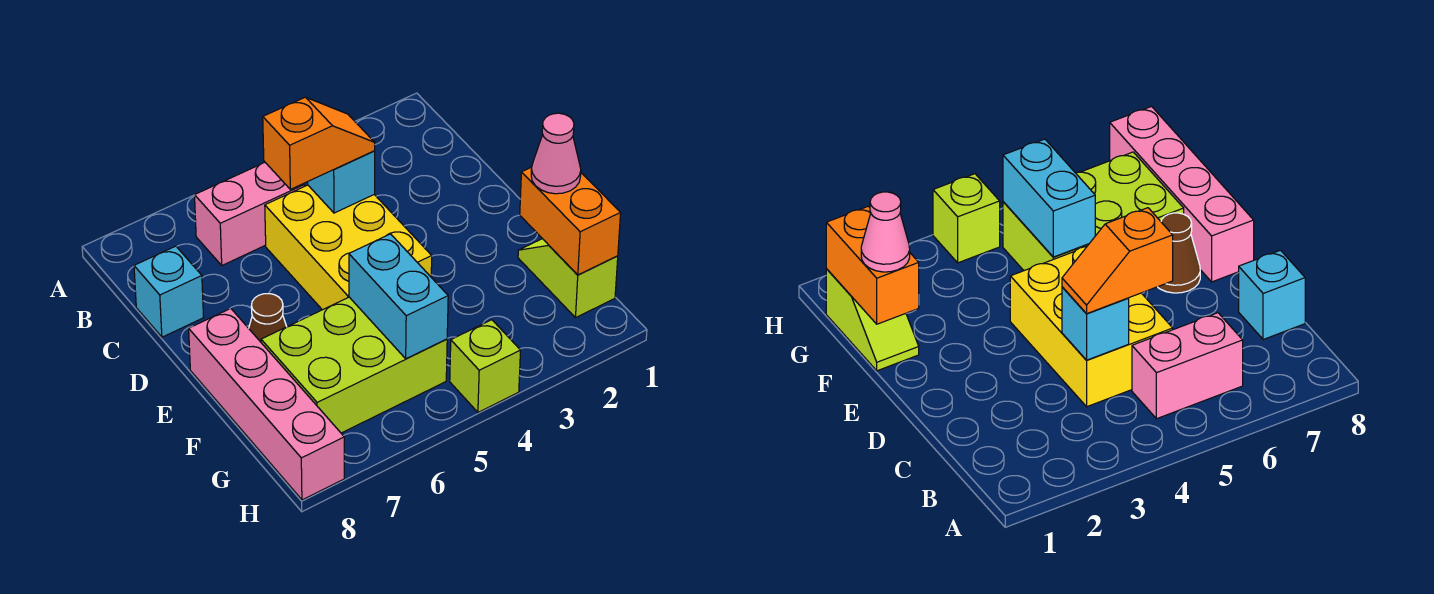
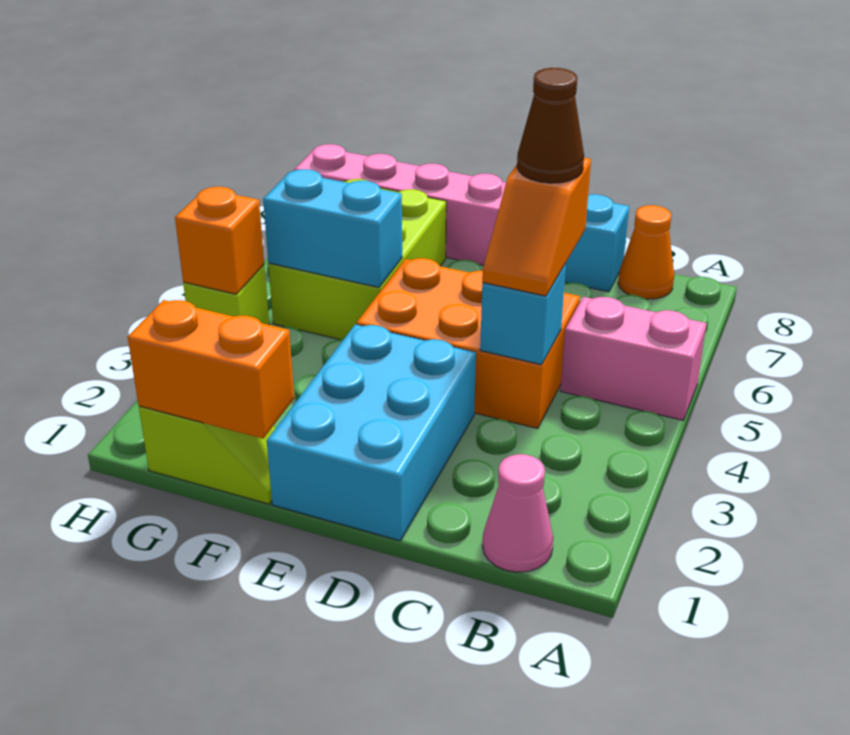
pink 1x2 brick [195,163,304,265] -> pink 1x2 brick turned to [560,297,707,420]
none -> orange 1x1 cone [618,205,674,299]
yellow 2x3 brick [265,185,432,310] -> orange 2x3 brick [356,258,580,428]
none -> cyan 2x3 brick [267,324,476,541]
brown 1x1 cone [249,294,287,342] -> brown 1x1 cone moved to [517,68,584,183]
pink 1x1 cone [531,113,581,194] -> pink 1x1 cone moved to [482,454,553,572]
none -> orange 1x1 brick [175,187,264,294]

